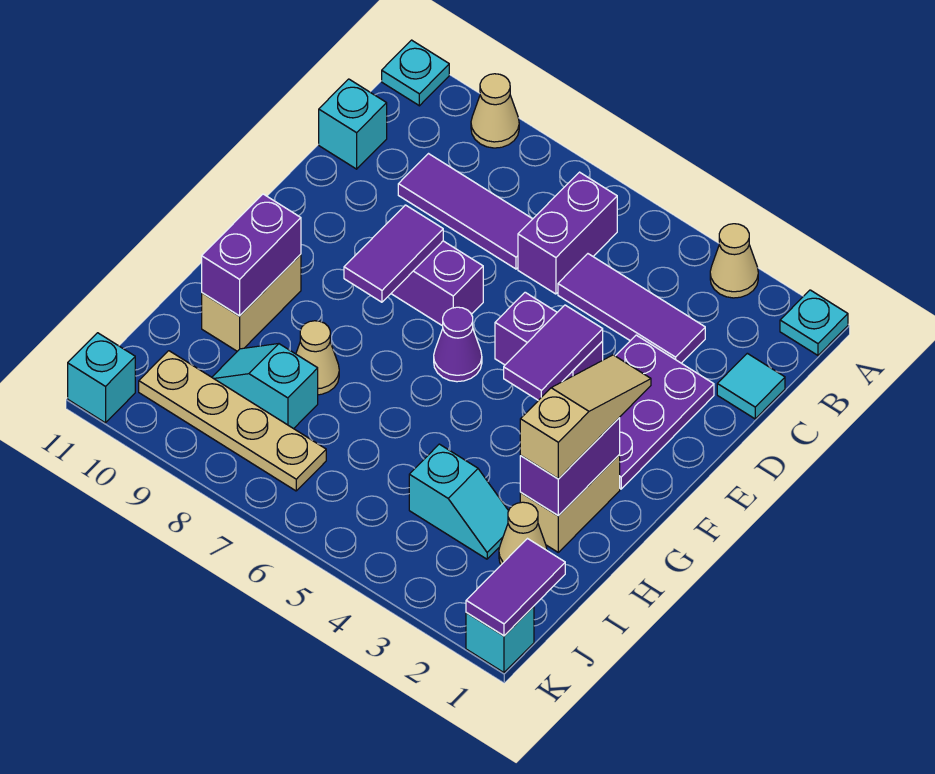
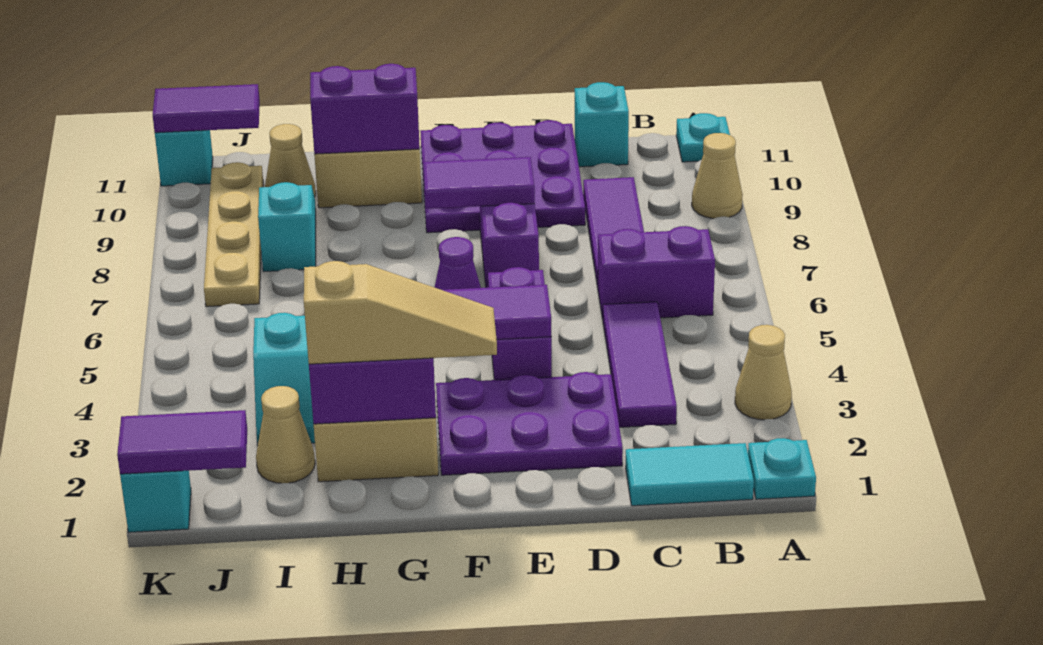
cyan 1x1 tile [717,353,785,419] -> cyan 1x2 tile [626,443,754,506]
none -> purple 3x3 plate [420,120,585,233]
tan 1x1 cone [296,321,339,395] -> tan 1x1 cone moved to [265,124,316,197]
none -> purple 1x2 tile [153,84,260,133]

